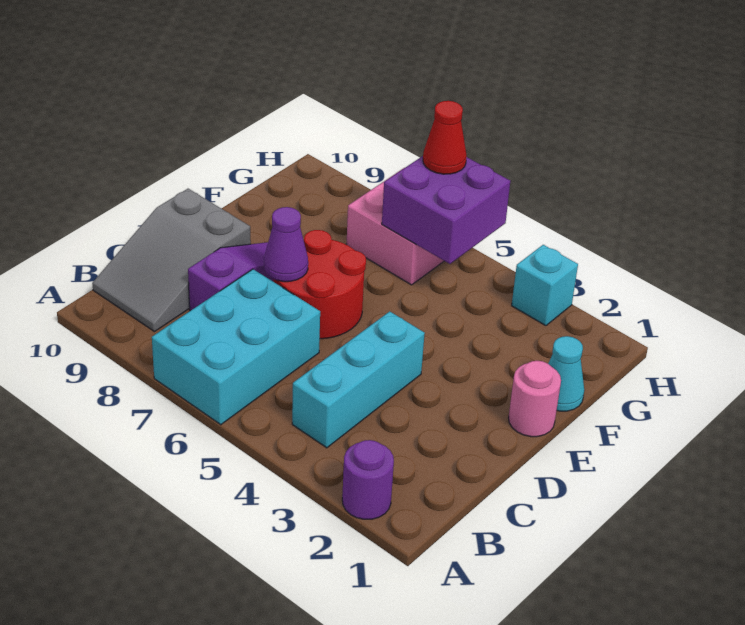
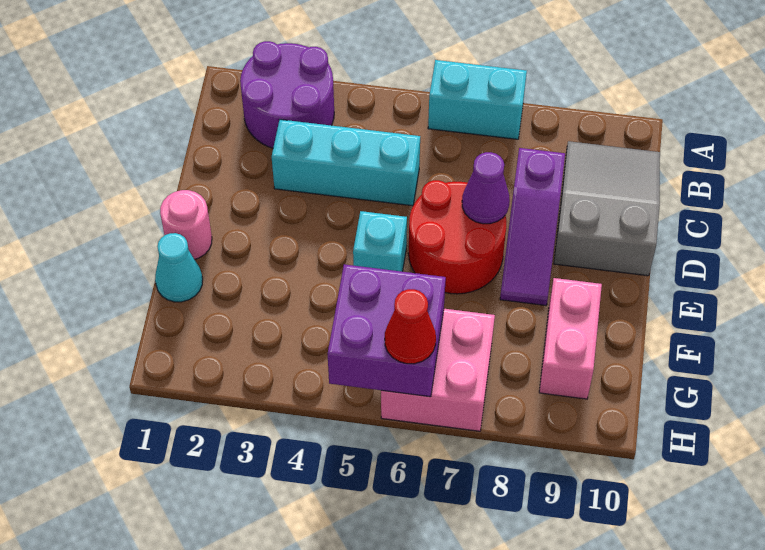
purple 1x1 round brick [342,440,394,519] -> purple 2x2 round brick [240,41,334,148]
cyan 2x3 brick [152,269,320,425] -> cyan 1x2 brick [428,60,527,139]
cyan 1x3 brick [292,311,425,448] -> cyan 1x3 brick turned to [272,119,420,206]
none -> pink 1x2 brick [539,278,602,399]
cyan 1x1 brick [512,245,578,326] -> cyan 1x1 brick moved to [353,211,407,272]

